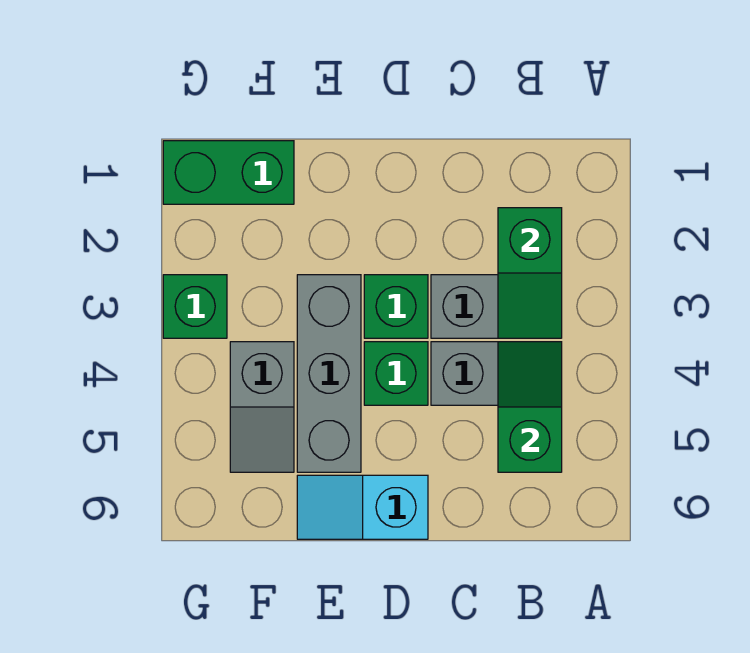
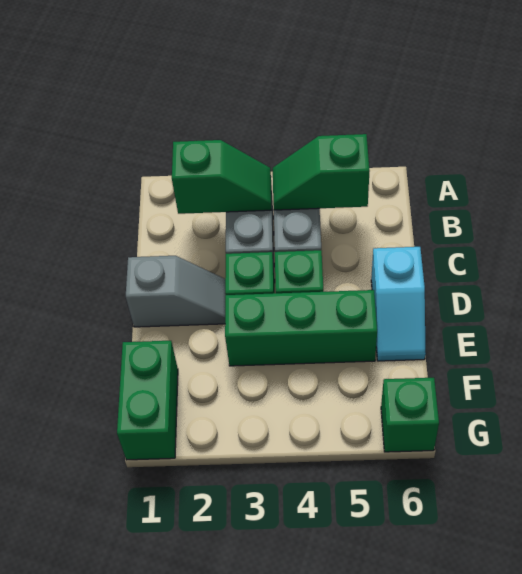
grey 1x3 brick [297,275,361,472] -> green 1x3 brick [225,290,377,366]
grey 1x2 slope [230,342,294,472] -> grey 1x2 slope moved to [126,256,226,327]
green 1x1 brick [163,275,227,338] -> green 1x1 brick moved to [381,378,439,452]

